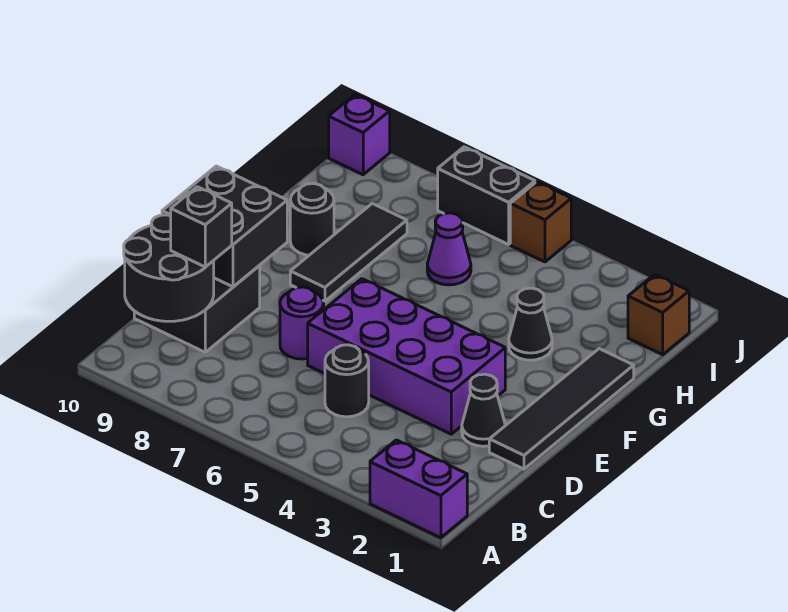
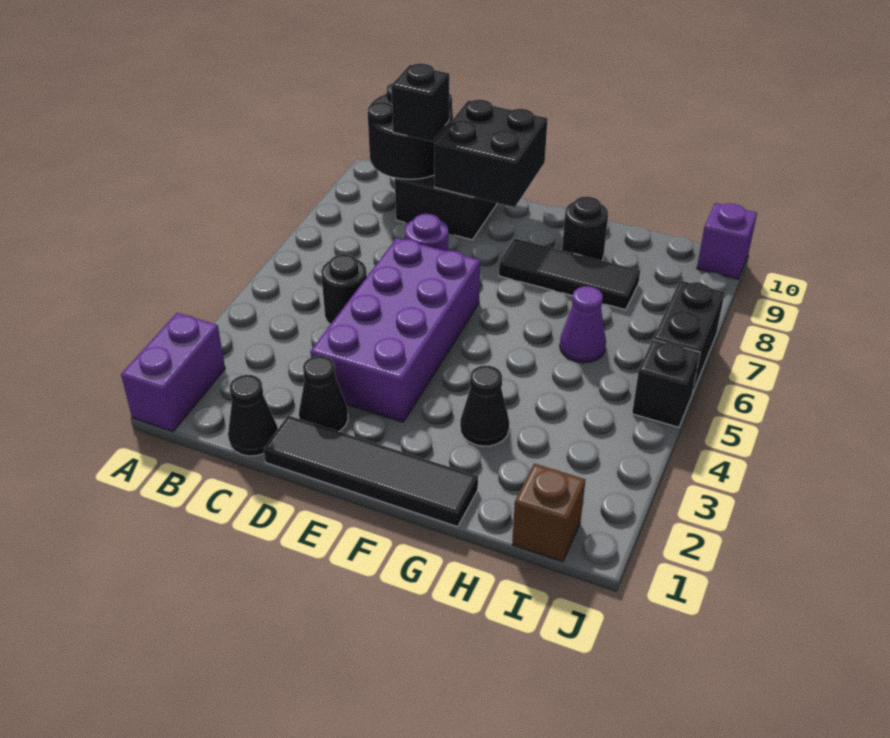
none -> black 1x1 cone [228,375,278,456]
brown 1x1 brick [510,182,571,262] -> black 1x1 brick [632,340,700,427]

